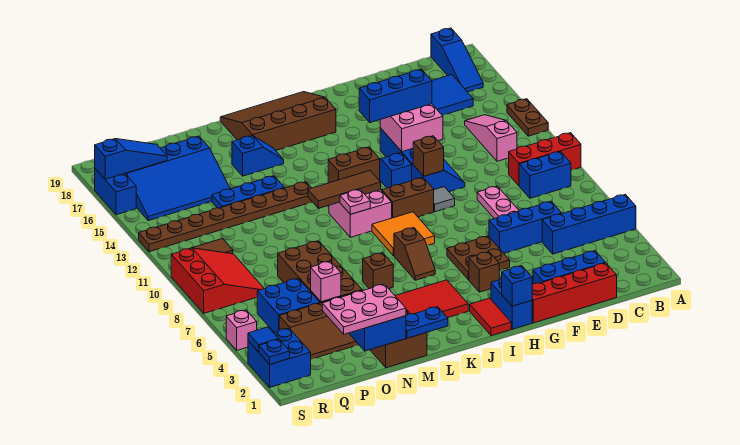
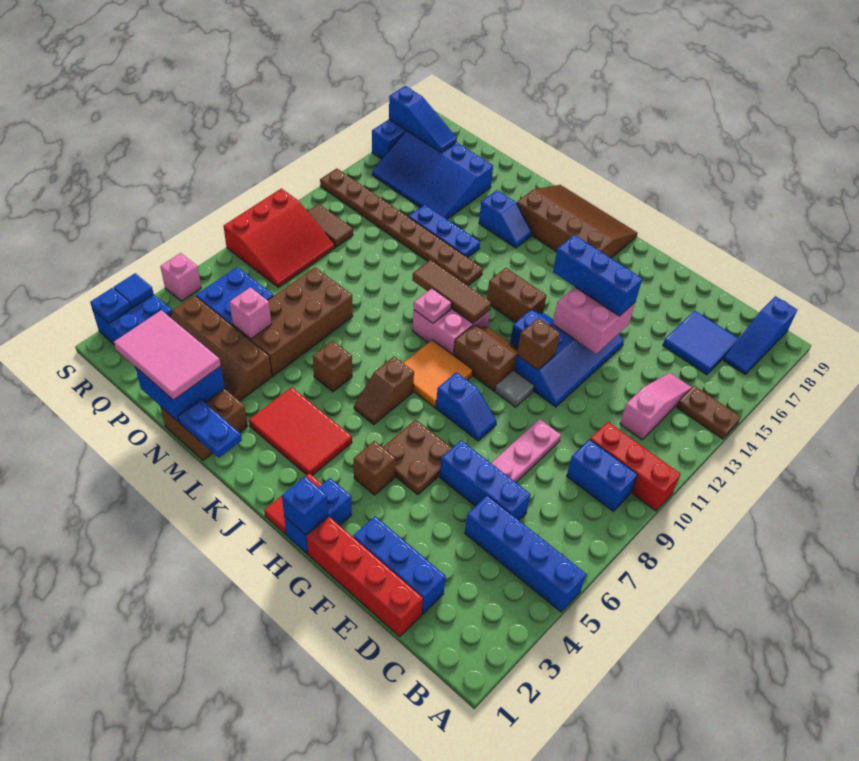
brown 1x2 plate [507,99,548,136] -> brown 1x2 plate turned to [677,386,741,439]
none -> blue 1x2 slope [436,372,497,441]
pink 2x3 plate [322,284,406,334] -> pink 2x3 tile [114,310,221,400]

